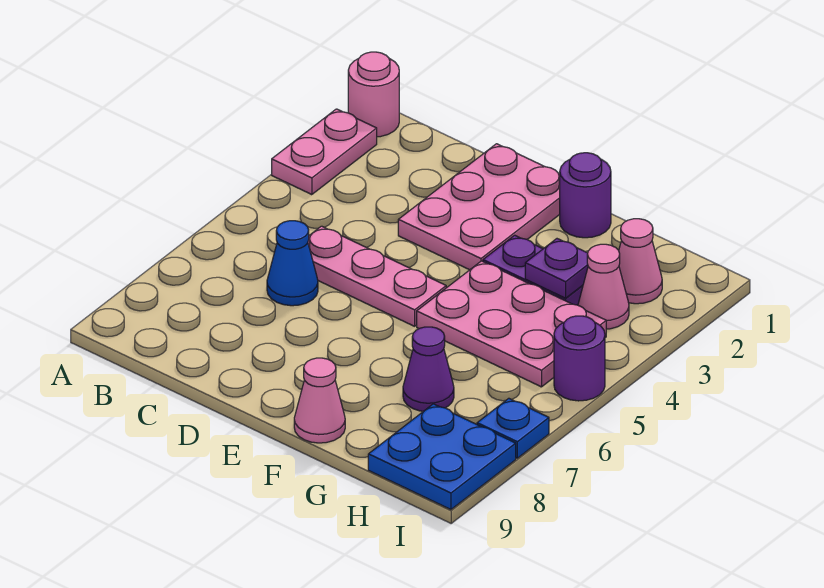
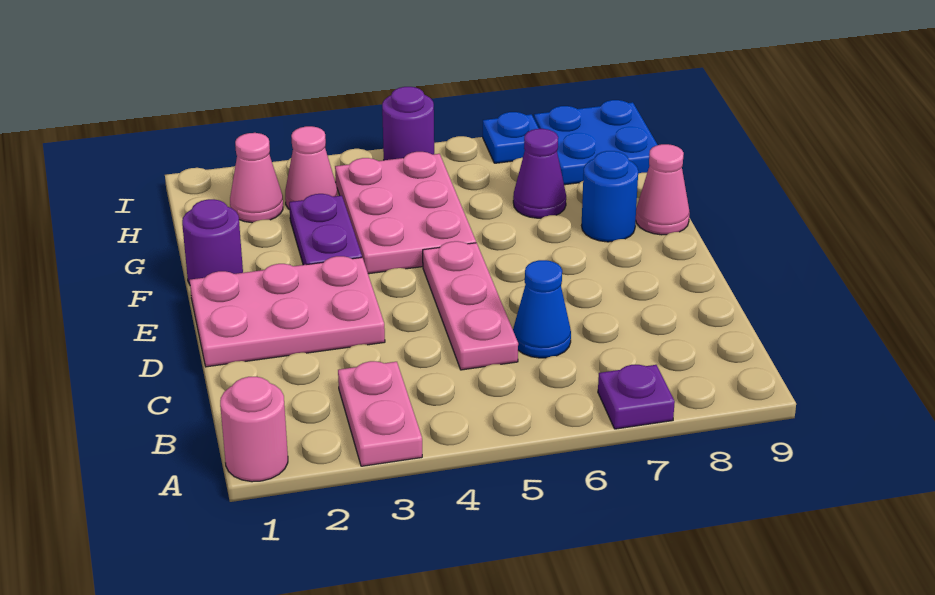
pink 1x2 plate [272,109,377,195] -> pink 1x2 plate turned to [338,361,422,466]
none -> blue 1x1 round brick [582,151,638,242]
purple 1x1 plate [525,239,588,298] -> purple 1x1 plate moved to [598,365,675,429]

